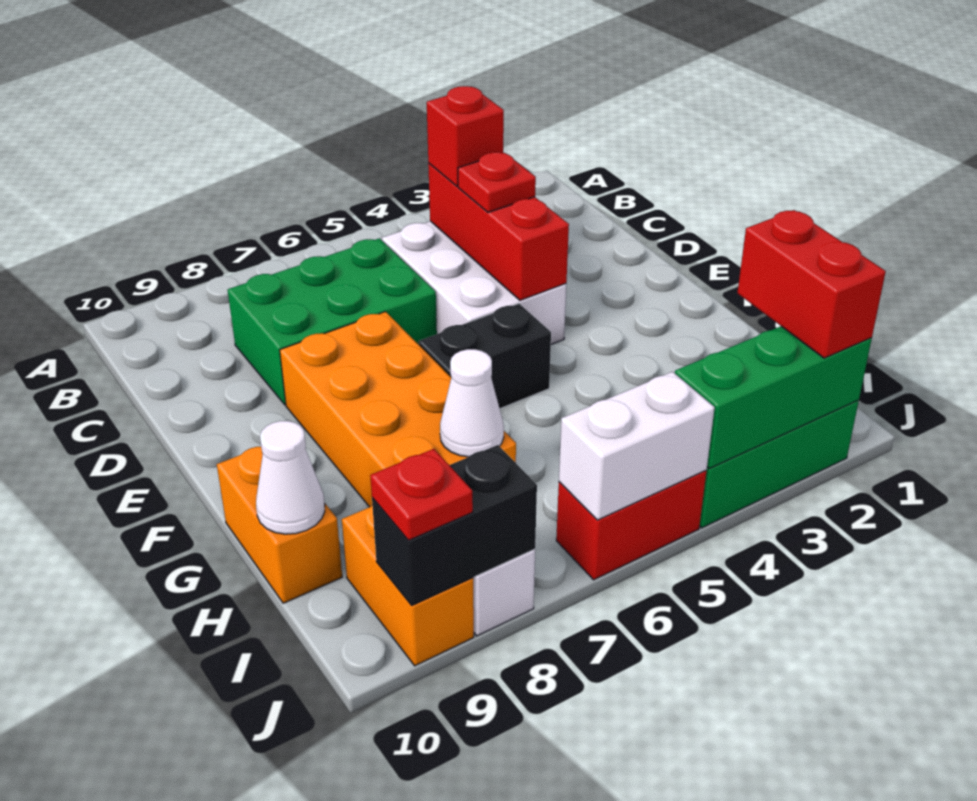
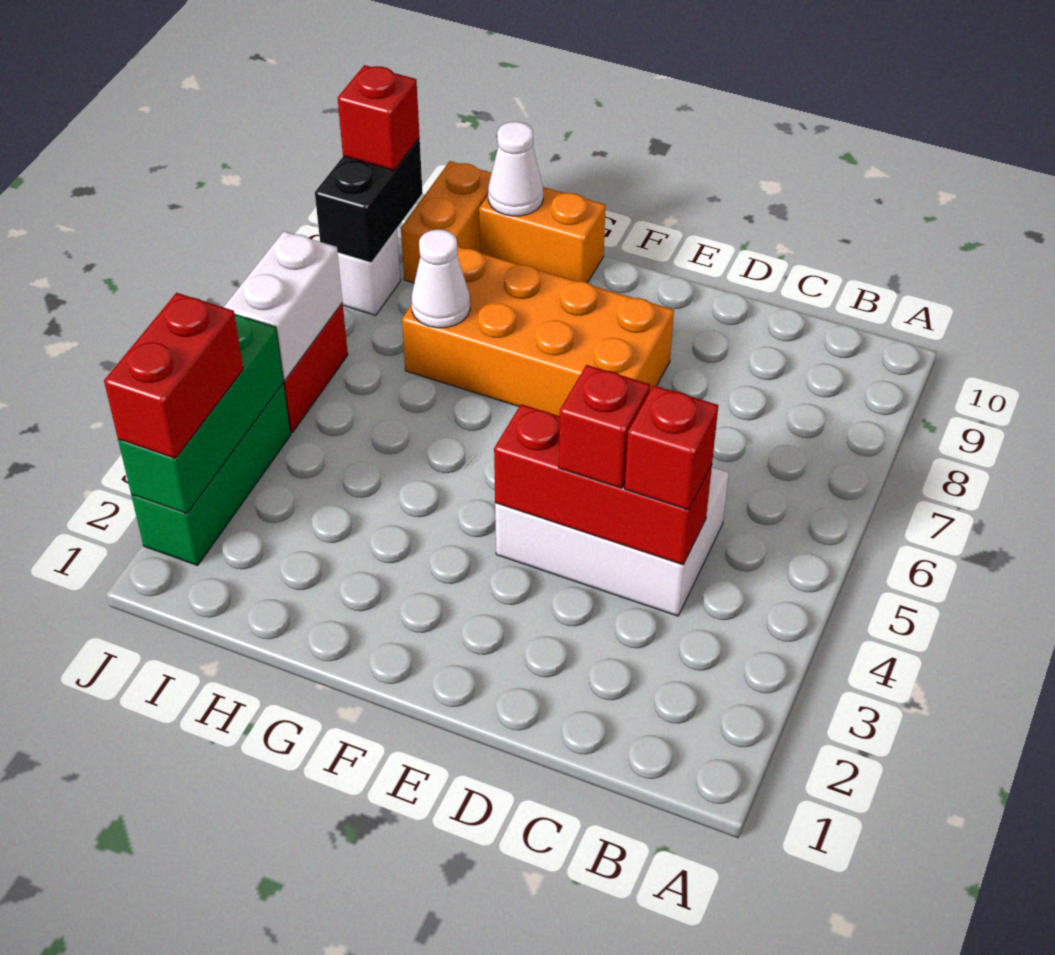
green 2x3 brick [228,238,437,405] -> none
red 1x1 plate [458,152,536,212] -> red 1x1 brick [559,365,650,488]
black 1x2 brick [418,304,551,409] -> none
red 1x2 brick [737,210,886,358] -> red 1x2 brick turned to [104,293,243,458]
orange 1x2 brick [342,506,474,666] -> orange 1x2 brick turned to [401,161,491,283]
red 1x1 plate [370,449,473,540] -> red 1x1 brick [338,65,420,170]

